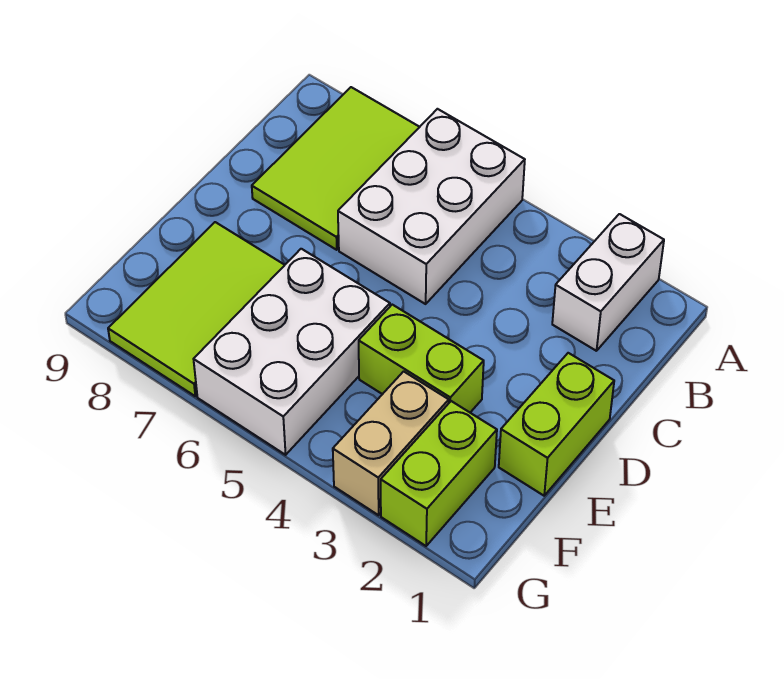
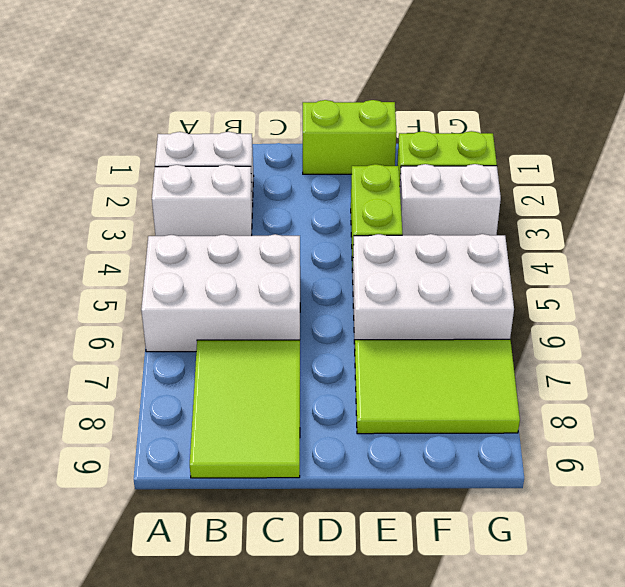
none -> white 1x2 brick [152,165,252,236]
lime 2x3 tile [252,87,419,250] -> lime 2x3 tile turned to [190,340,300,478]
tan 1x2 brick [333,371,449,515] -> white 1x2 brick [400,164,501,235]

